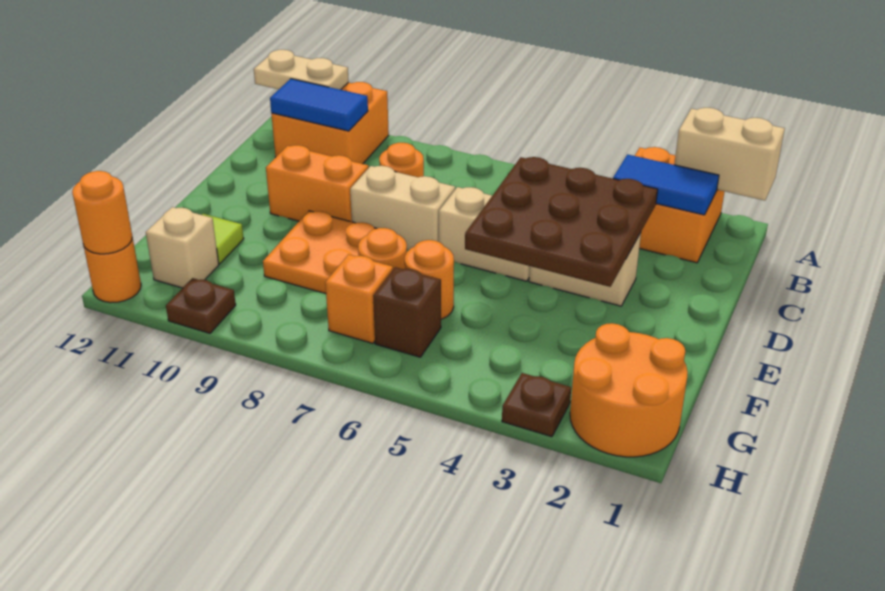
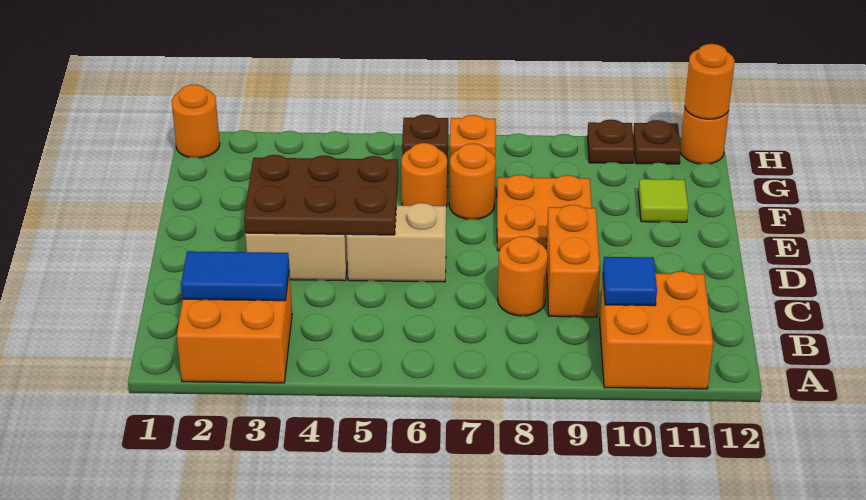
tan 1x2 brick [674,108,785,201] -> none
tan 1x2 plate [254,50,349,90] -> none
blue 1x2 tile [270,79,368,131] -> blue 1x1 tile [603,257,657,306]
brown 3x3 plate [465,157,658,287] -> brown 2x3 plate [244,155,398,235]
tan 1x2 brick [350,166,455,250] -> none
orange 1x2 brick [266,145,369,222] -> orange 1x2 brick turned to [546,205,600,317]
orange 2x2 round brick [570,323,688,457] -> orange 1x1 round brick [172,84,220,158]
tan 1x1 brick [146,207,219,288] -> none
brown 1x1 plate [502,373,571,437] -> brown 1x1 plate moved to [633,120,681,164]

